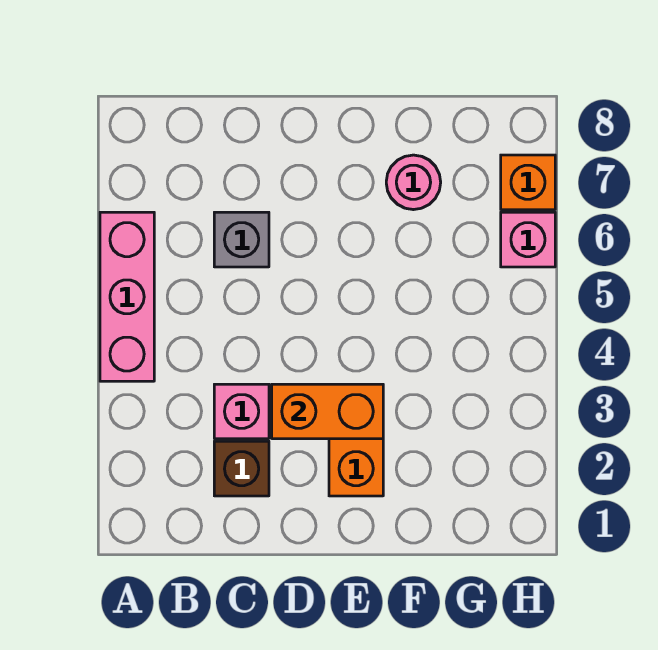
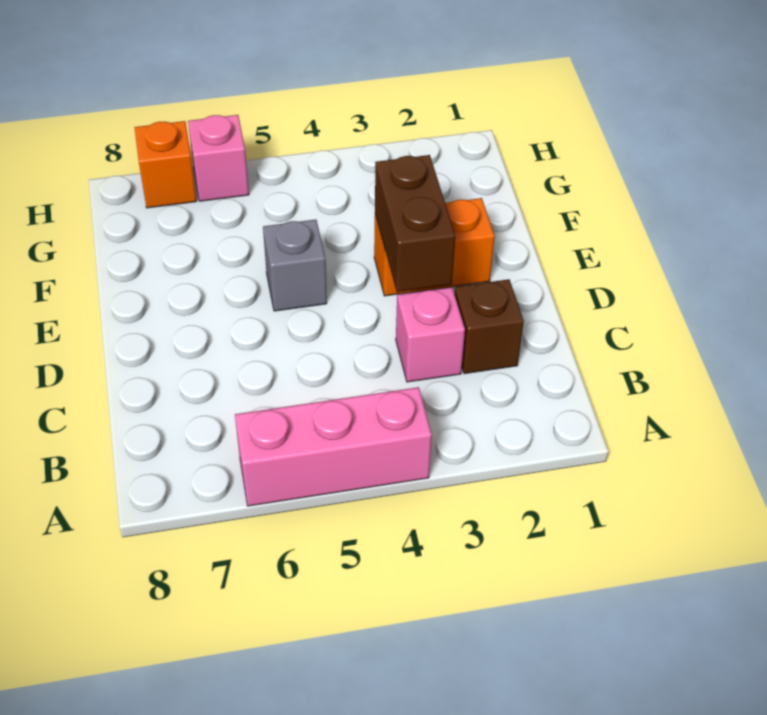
grey 1x1 brick [214,212,269,267] -> grey 1x1 brick moved to [263,220,327,311]
orange 1x2 brick [272,384,383,439] -> brown 1x2 brick [375,155,455,292]
pink 1x1 round brick [386,155,441,210] -> none

